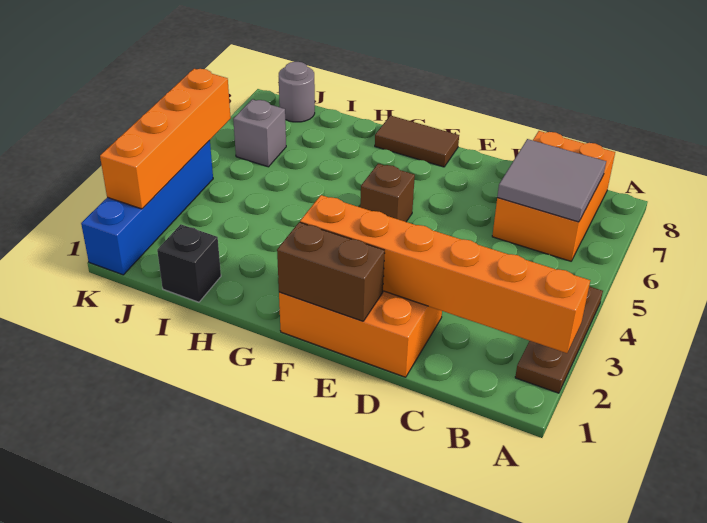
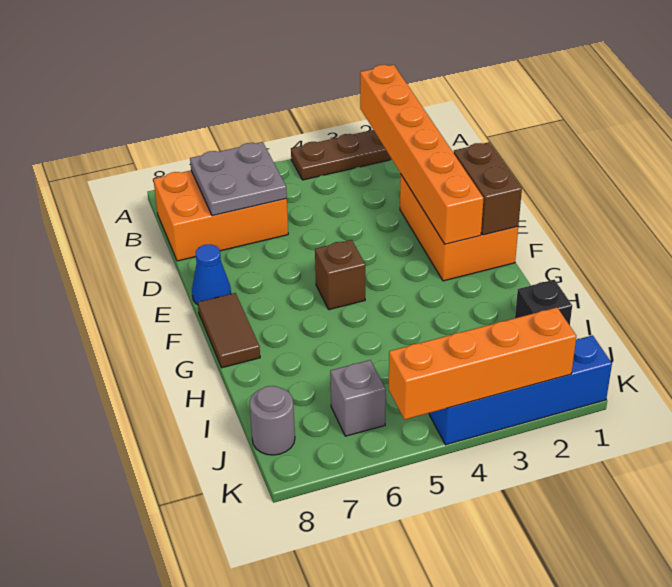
grey 2x2 tile [497,139,606,222] -> grey 2x2 plate [190,142,287,216]
none -> blue 1x1 cone [192,244,231,305]

